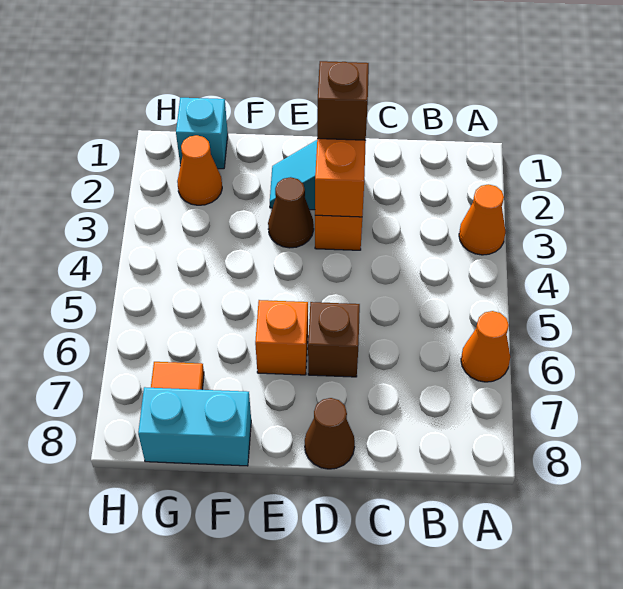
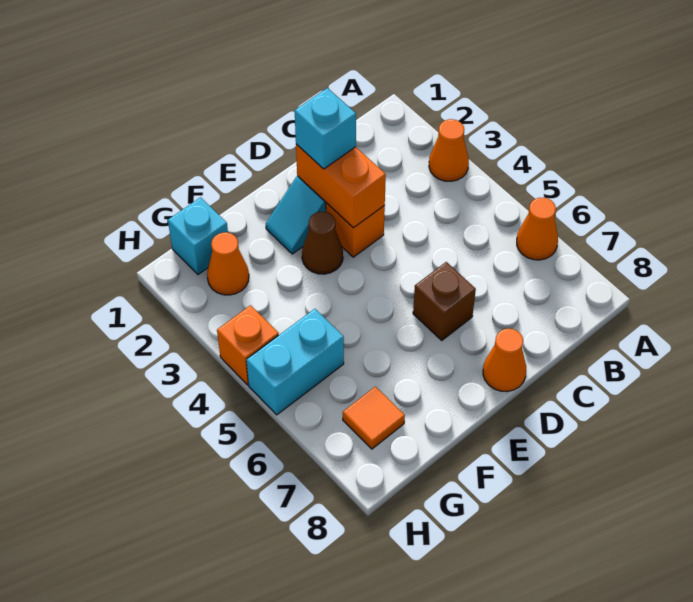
brown 1x1 brick [317,61,369,140] -> cyan 1x1 brick [295,88,356,169]
brown 1x1 cone [305,398,355,469] -> orange 1x1 cone [483,329,526,392]
orange 1x1 brick [255,300,308,375] -> orange 1x1 brick moved to [217,305,279,385]
cyan 1x2 brick [138,387,251,466] -> cyan 1x2 brick moved to [246,309,344,415]

